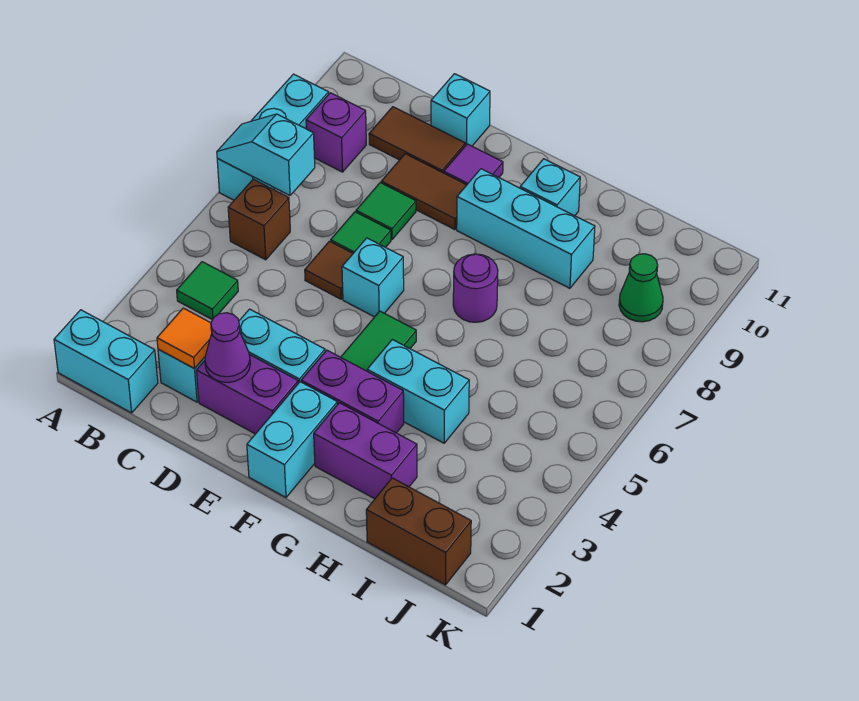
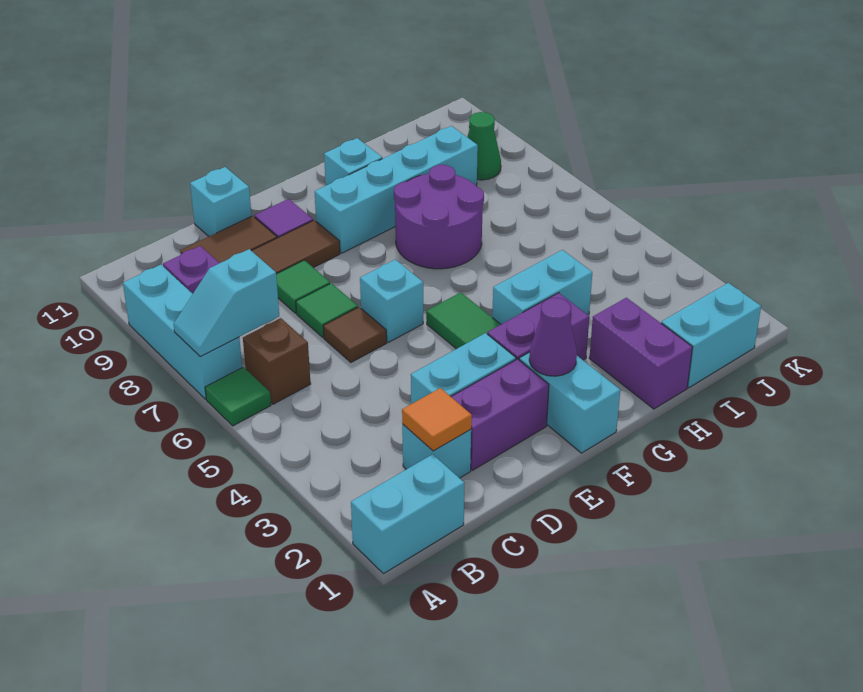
green 1x1 tile [177,262,238,320] -> green 1x1 tile moved to [205,367,271,426]
purple 1x1 cone [205,313,250,382] -> purple 1x1 cone moved to [529,298,577,376]
cyan 1x3 brick [457,169,595,288] -> cyan 1x4 brick [315,126,478,253]
purple 1x2 brick [314,403,417,499] -> purple 1x2 brick turned to [589,298,693,409]
purple 1x1 round brick [453,254,498,322] -> purple 2x2 round brick [394,165,484,269]
brown 1x2 brick [366,478,471,585] -> cyan 1x2 brick [661,283,761,388]

